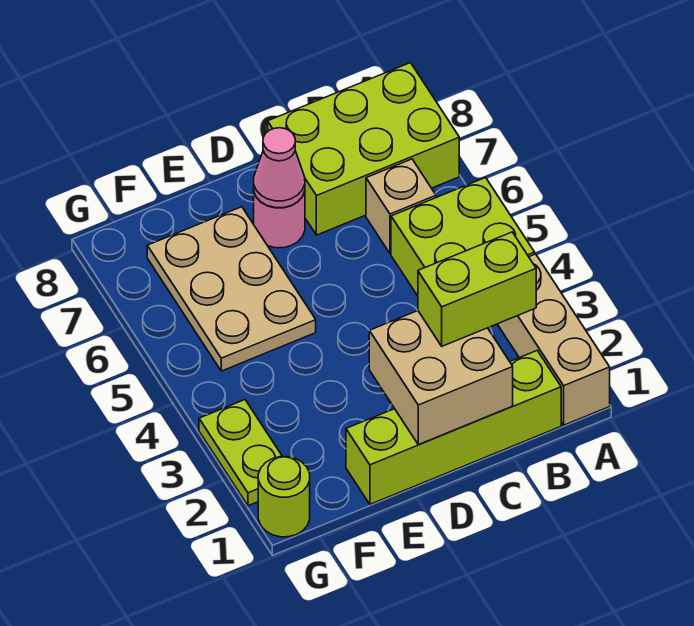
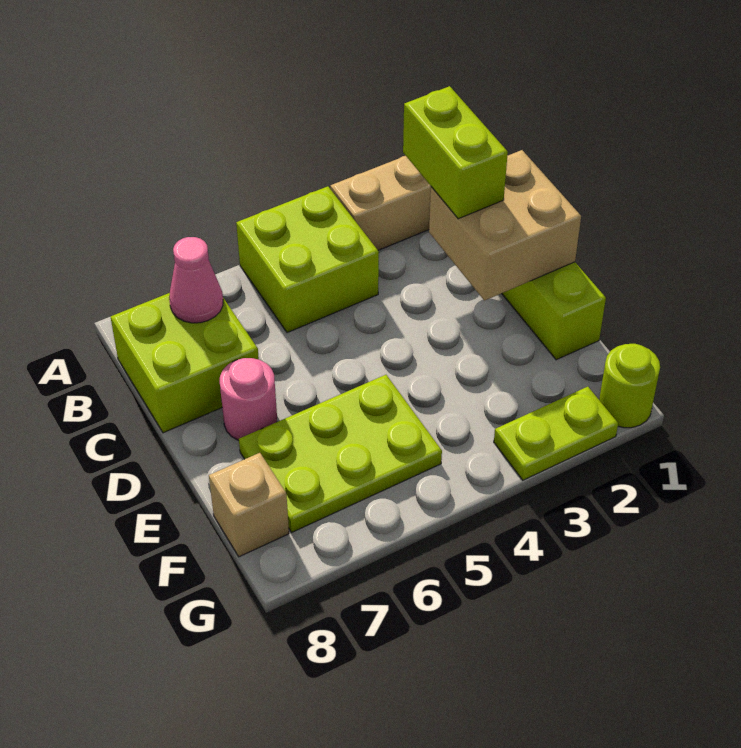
lime 2x3 brick [268,63,459,235] -> lime 2x2 brick [111,293,259,433]
tan 1x1 brick [366,159,436,254] -> tan 1x1 brick moved to [209,453,289,557]
pink 1x1 cone [254,128,305,208] -> pink 1x1 cone moved to [169,237,223,323]
tan 2x3 plate [147,207,316,371] -> lime 2x3 plate [239,375,442,532]

